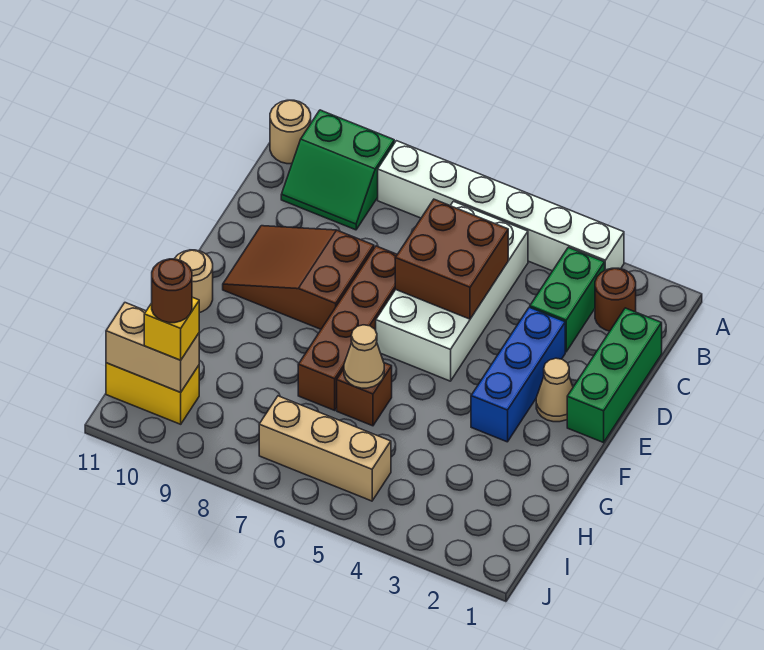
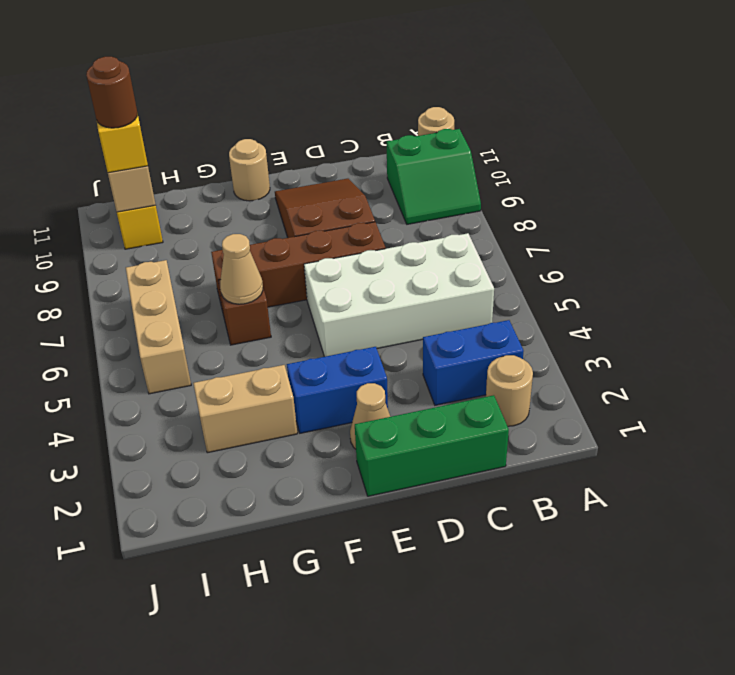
white 1x6 brick [378,141,624,271] -> none
green 2x2 slope [281,110,394,230] -> green 2x2 slope turned to [386,129,481,224]
brown 1x1 round brick [595,268,636,331] -> tan 1x1 round brick [486,355,533,426]
green 1x2 brick [530,247,605,352] -> blue 1x2 brick [423,320,524,405]
brown 2x2 brick [395,199,508,319] -> none
blue 1x3 brick [471,307,565,442] -> blue 1x2 brick [287,347,388,433]
none -> tan 1x2 brick [193,365,297,453]

